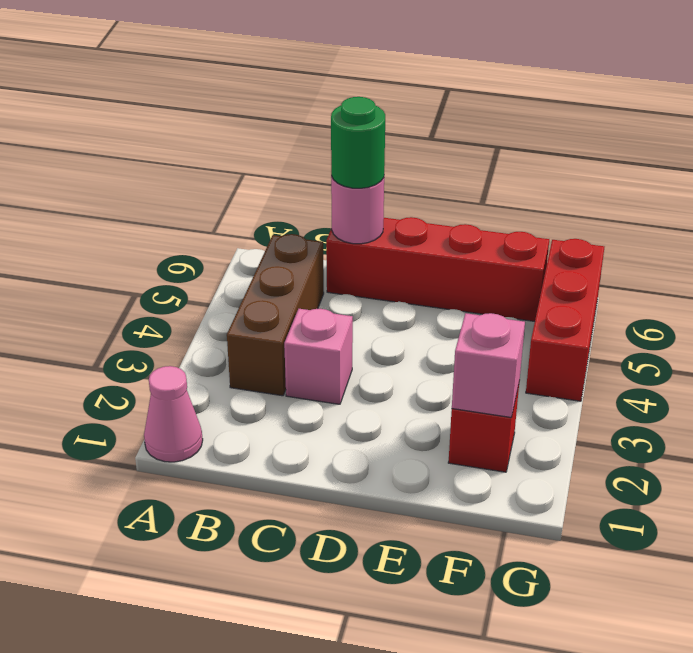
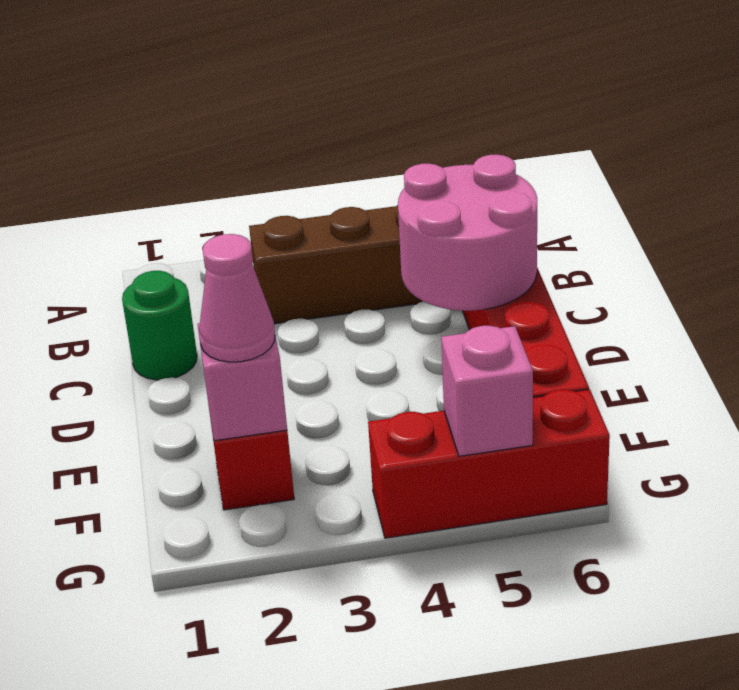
pink 1x1 cone [144,366,203,462] -> pink 1x1 cone moved to [199,234,275,362]
pink 1x1 brick [284,309,353,404] -> pink 1x1 brick moved to [441,326,533,456]
pink 1x1 round brick [331,176,384,244] -> pink 2x2 round brick [398,155,537,311]
green 1x1 round brick [331,97,385,188] -> green 1x1 round brick moved to [122,271,197,380]

